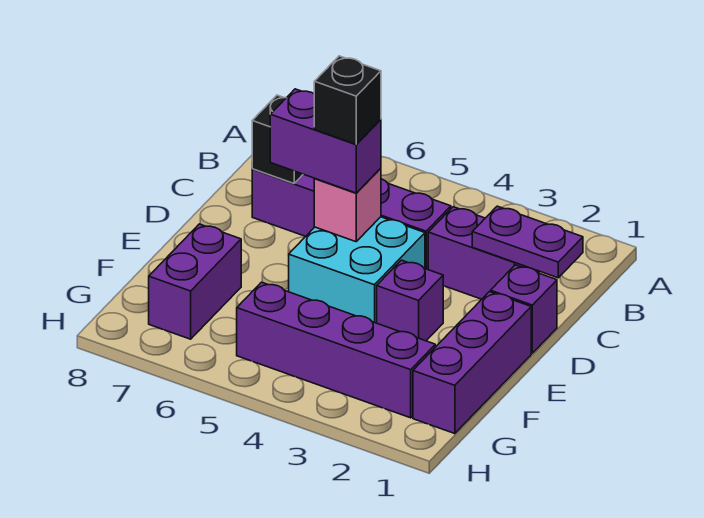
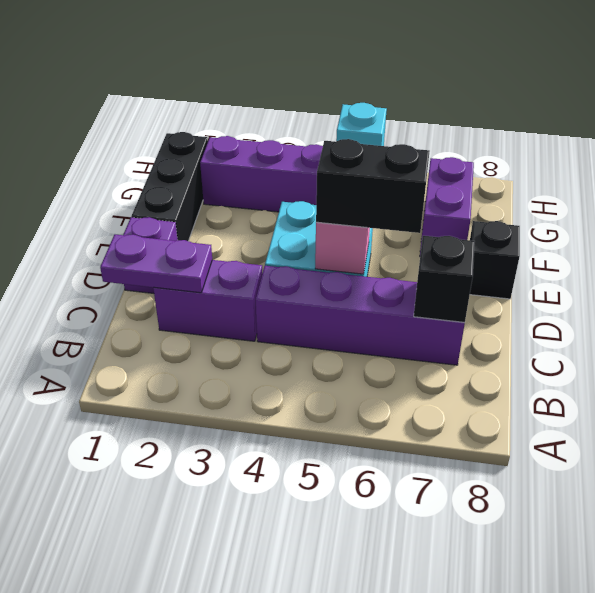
purple 1x2 brick [270,89,381,193] -> black 1x2 brick [316,139,430,233]
black 1x1 brick [314,56,381,144] -> black 1x1 brick moved to [470,221,520,299]
purple 1x3 brick [413,292,531,434] -> black 1x3 brick [131,132,208,241]
purple 1x1 brick [377,260,443,341] -> none
none -> cyan 1x1 brick [336,103,387,146]

